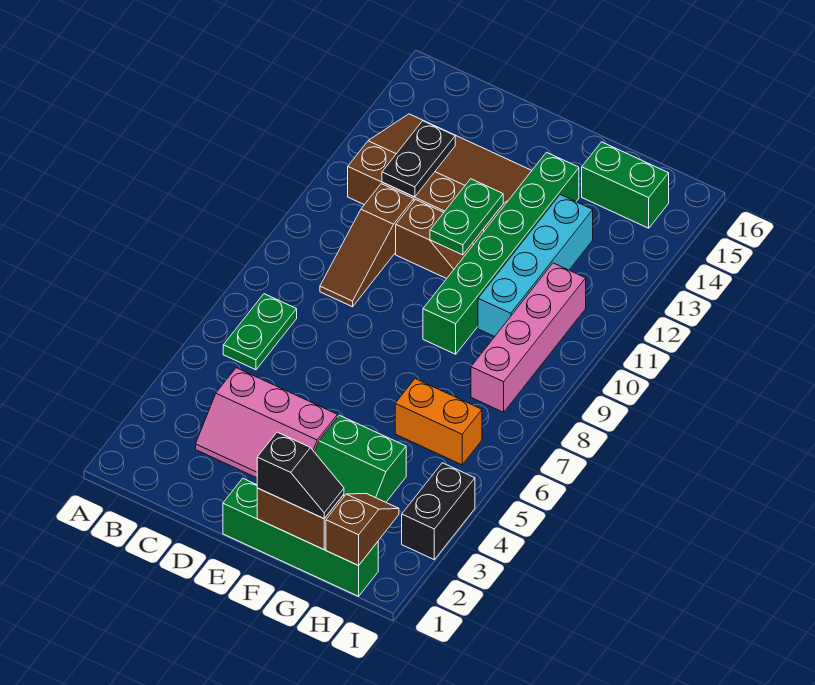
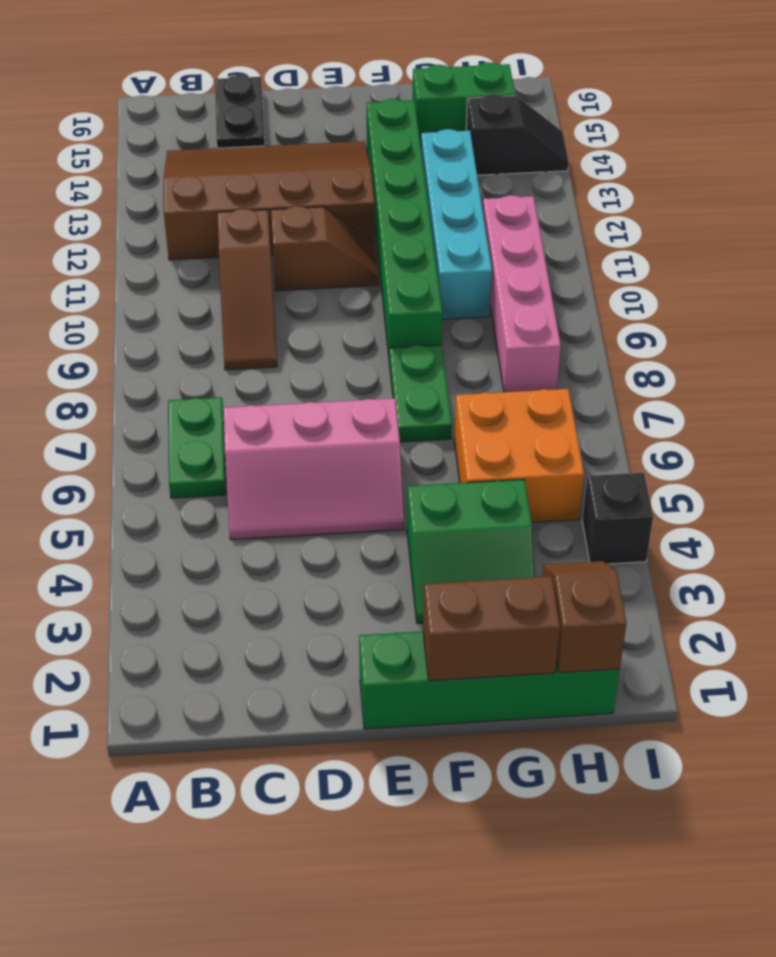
pink 2x3 slope [196,368,337,478] -> pink 2x3 slope moved to [223,398,404,540]
black 1x2 plate [382,121,455,197] -> black 1x2 plate moved to [215,75,265,148]
green 1x2 plate [430,179,503,255] -> green 1x2 plate moved to [389,345,452,442]
black 1x2 slope [257,432,344,519] -> black 1x2 slope moved to [466,94,569,175]
orange 1x2 brick [395,379,482,465] -> orange 2x2 brick [454,389,584,522]
black 1x2 brick [402,463,475,560] -> black 1x1 brick [582,473,653,564]

